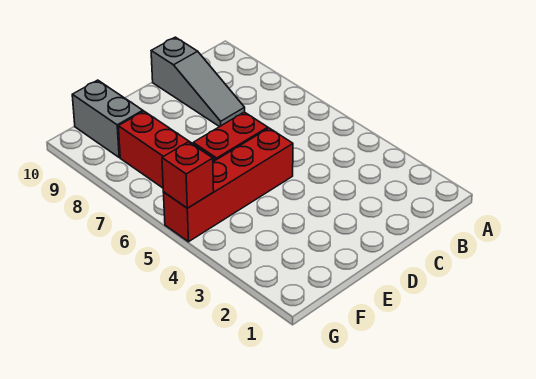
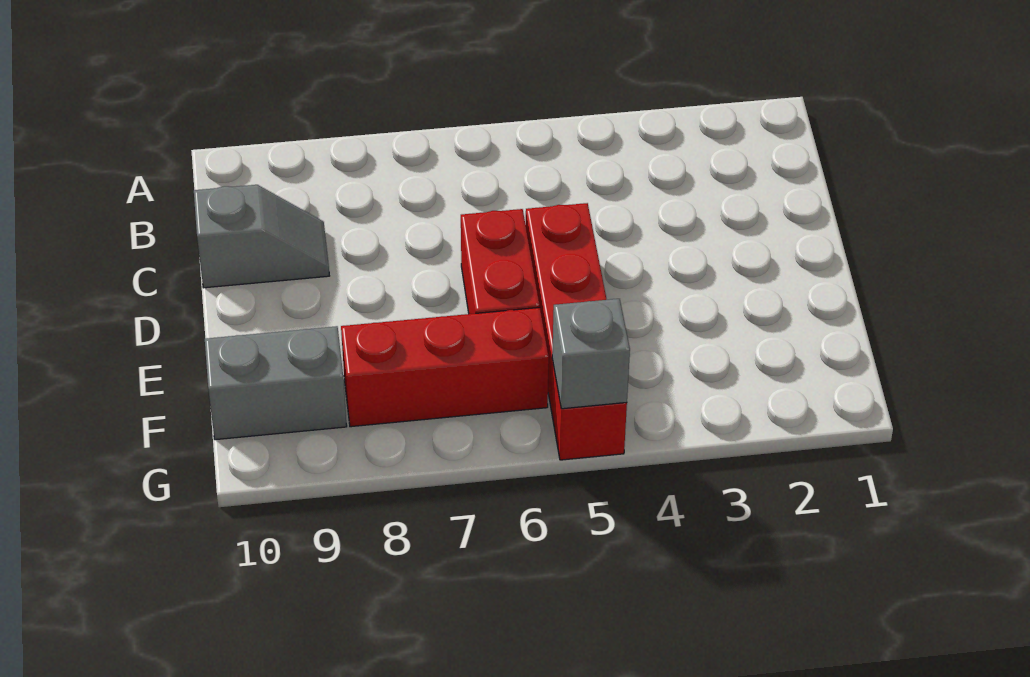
grey 1x3 slope [151,37,245,127] -> grey 1x2 slope [194,185,329,288]
red 1x1 brick [162,142,214,208] -> grey 1x1 brick [552,299,630,409]

